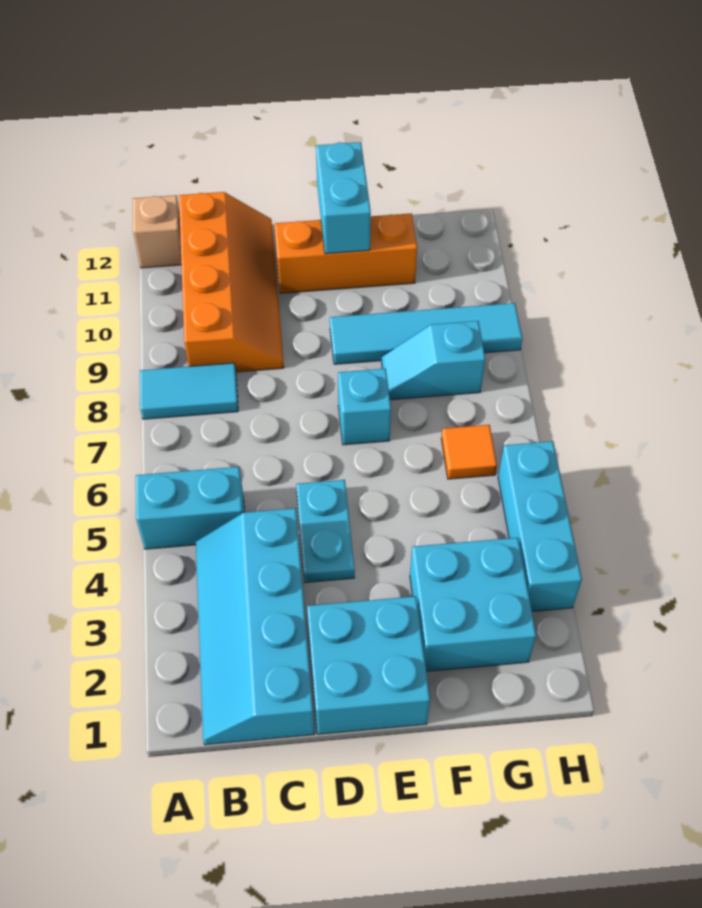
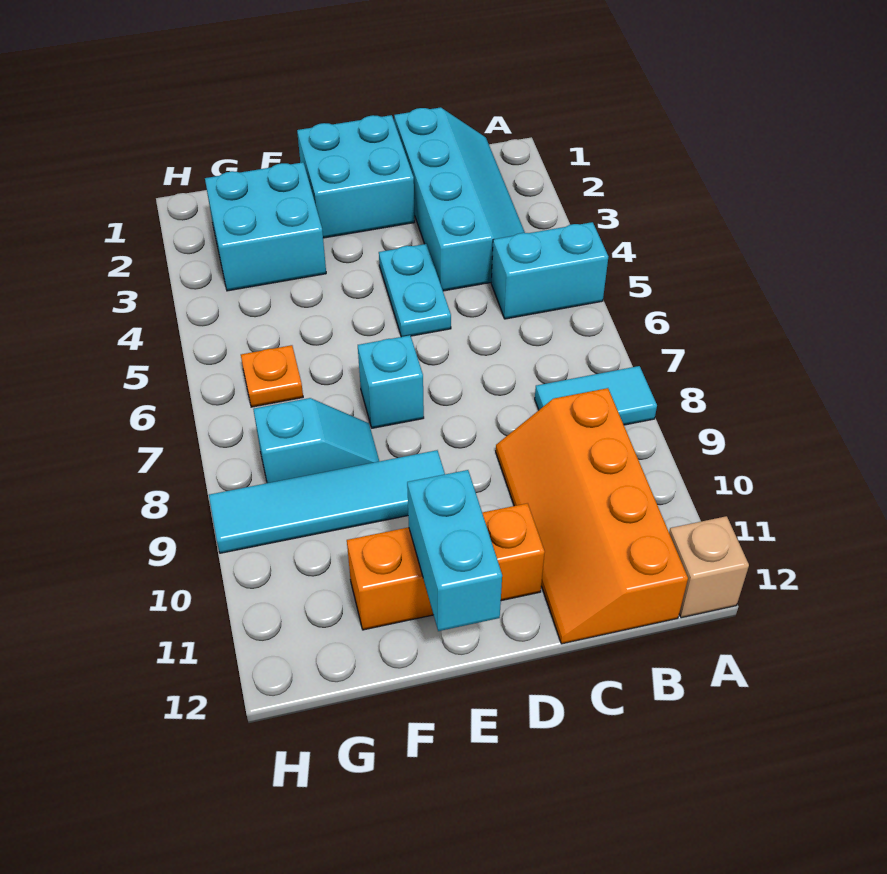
orange 1x1 tile [441,425,497,479] -> orange 1x1 plate [241,345,303,407]
cyan 1x3 brick [498,441,582,611] -> none

